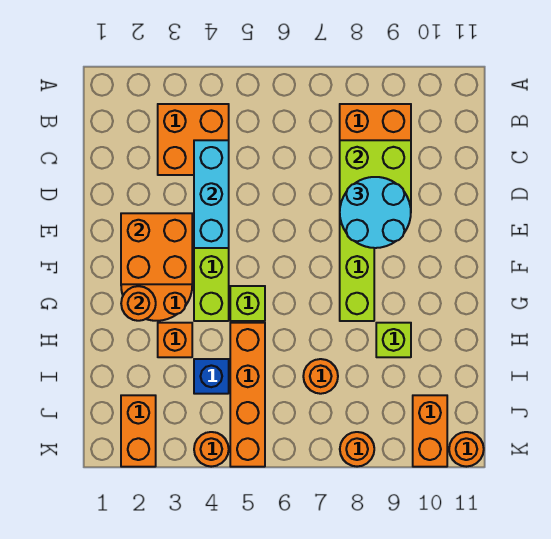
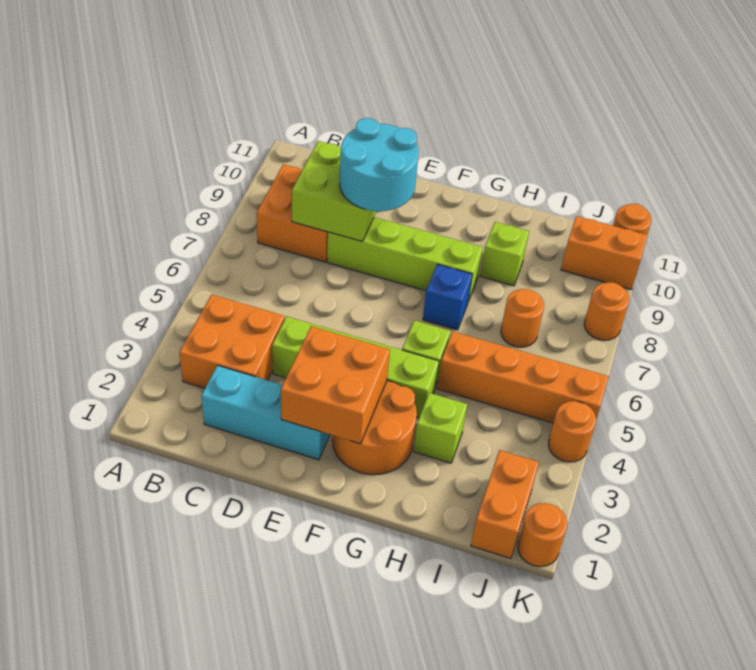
cyan 1x3 brick [194,140,229,248] -> cyan 1x3 brick moved to [202,365,330,460]
orange 1x1 round brick [121,286,156,321] -> orange 1x1 round brick moved to [518,503,567,567]
orange 1x1 brick [158,323,192,357] -> lime 1x1 brick [414,393,467,463]
blue 1x1 brick [194,359,229,394] -> blue 1x1 brick moved to [423,264,472,330]
orange 1x2 brick [121,395,156,467] -> orange 1x2 brick turned to [471,450,539,558]

